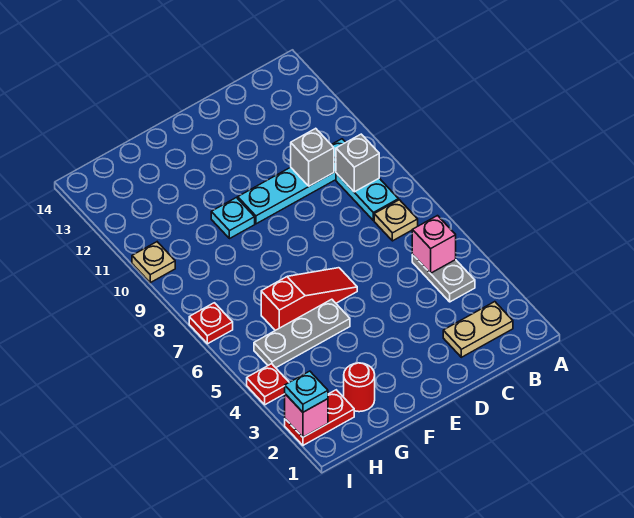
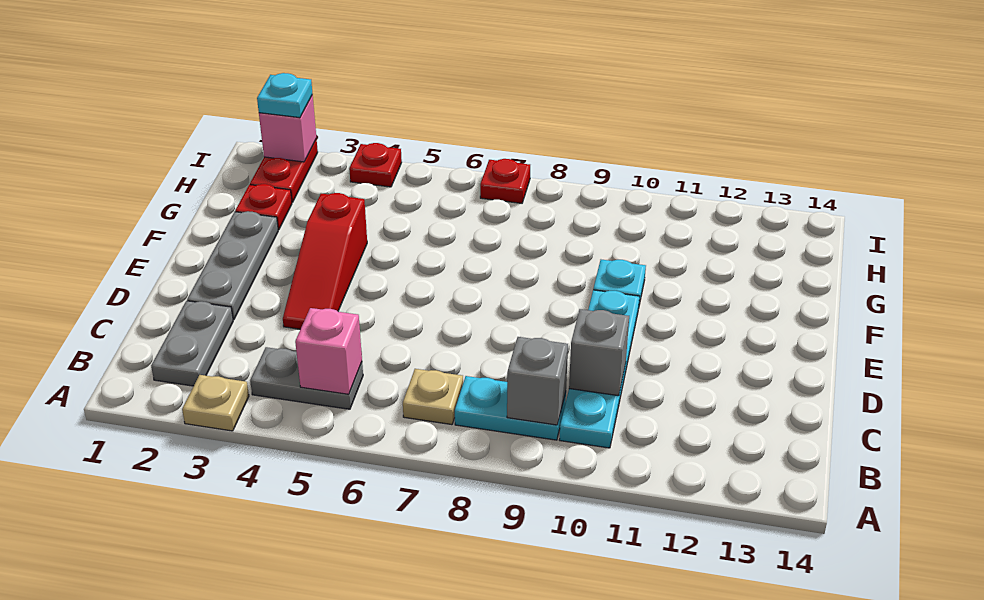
tan 1x2 plate [443,302,513,357] -> grey 1x2 plate [151,301,233,386]
red 1x3 slope [261,268,357,330] -> red 1x3 slope moved to [283,193,367,329]
grey 1x3 plate [254,299,350,368] -> grey 1x3 plate moved to [187,211,278,320]
red 1x1 round brick [344,363,375,412] -> red 1x1 plate [235,184,292,230]
tan 1x1 plate [132,242,175,283] -> tan 1x1 plate moved to [182,375,249,431]

